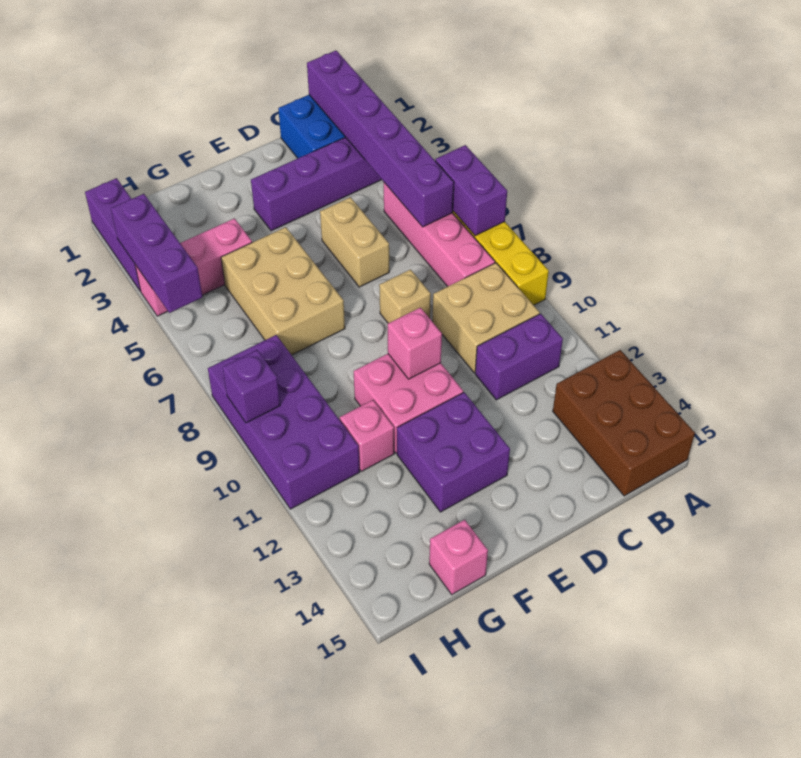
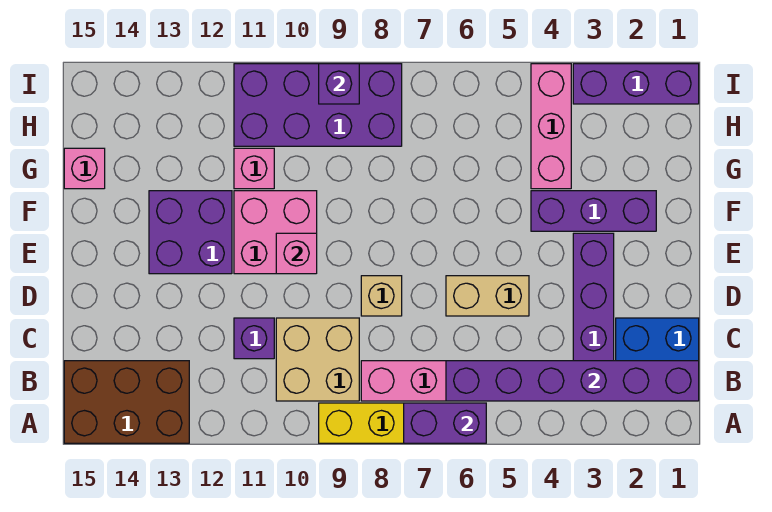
purple 1x2 brick [475,314,563,400] -> purple 1x1 brick [234,318,274,359]
tan 2x3 brick [221,227,345,355] -> none
purple 1x3 brick [111,194,202,313] -> purple 1x3 brick moved to [531,191,656,231]

